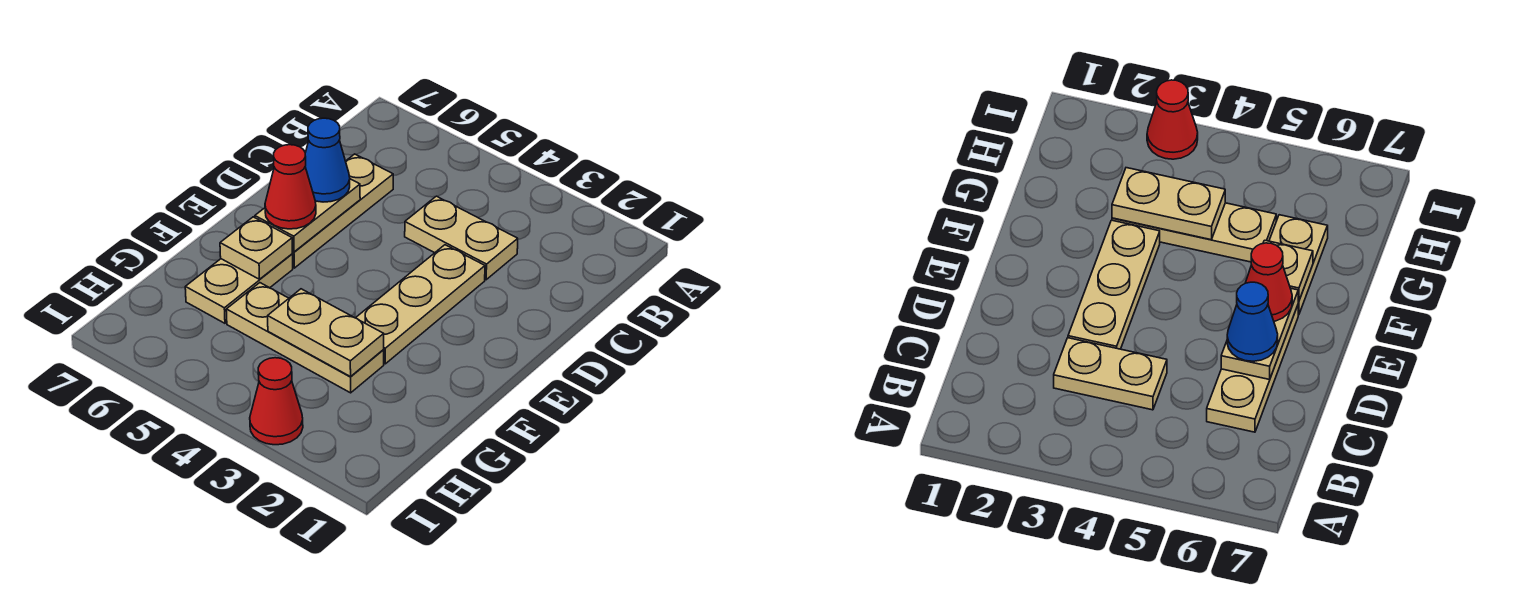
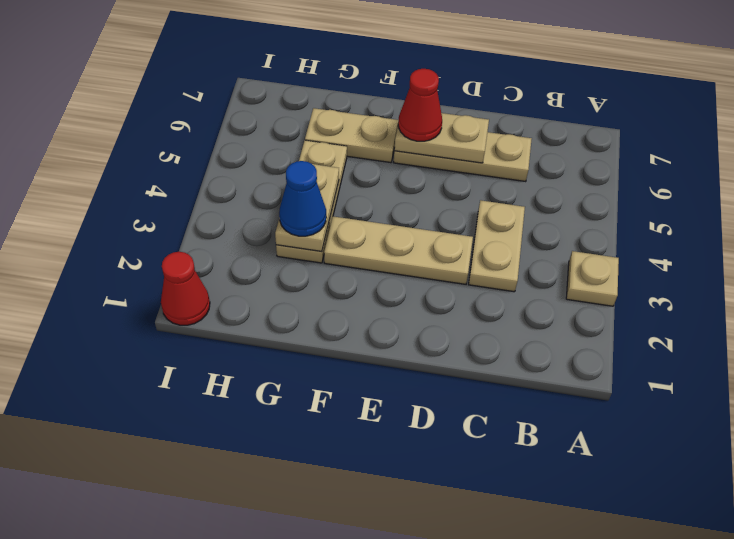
blue 1x1 cone [305,118,350,202] -> blue 1x1 cone moved to [279,161,326,236]
tan 1x1 plate [220,217,292,279] -> tan 1x1 plate moved to [566,251,619,306]
red 1x1 cone [250,358,303,445] -> red 1x1 cone moved to [161,252,210,325]

